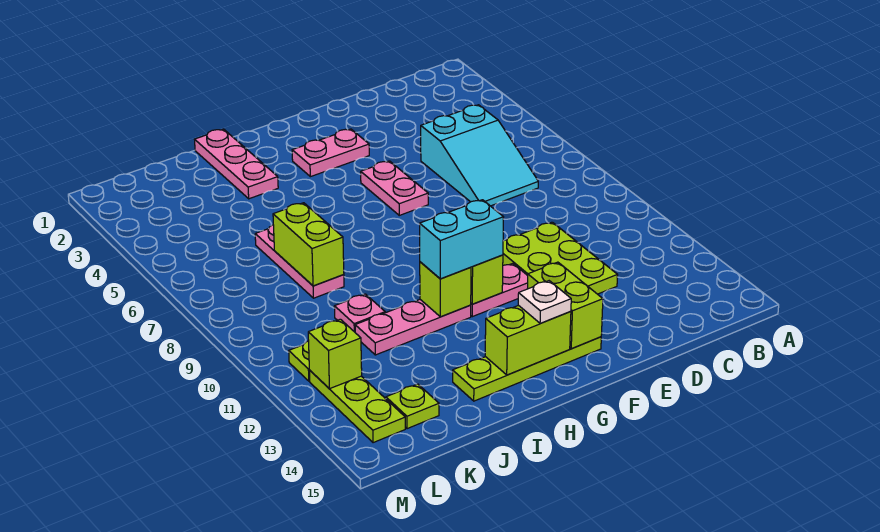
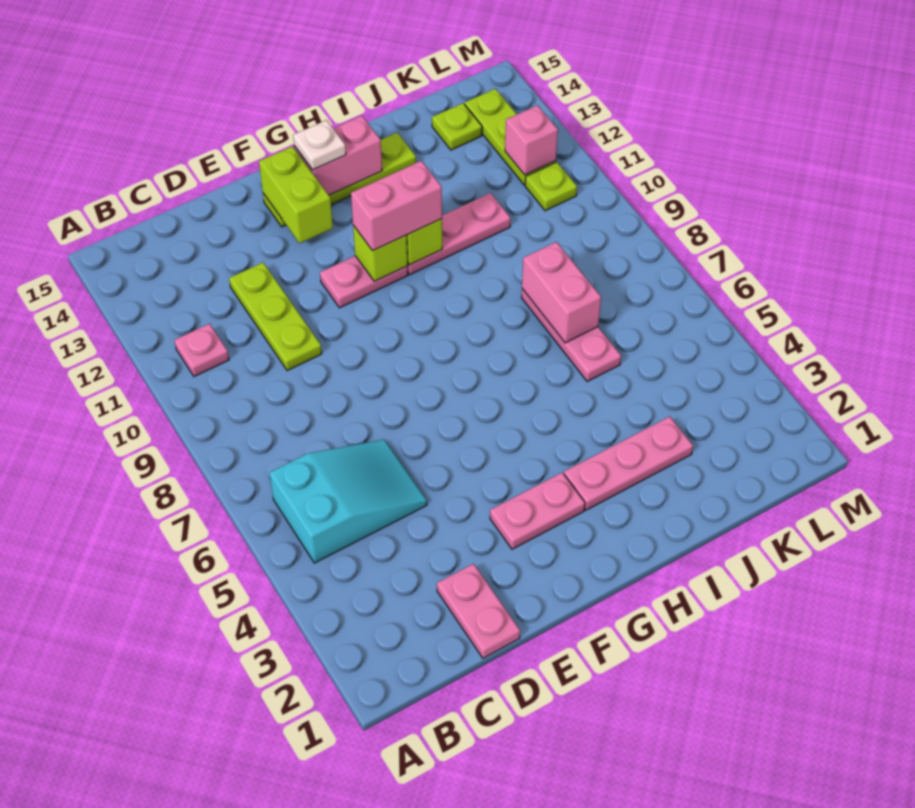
cyan 2x3 slope [421,105,538,206] -> cyan 2x3 slope turned to [270,439,427,563]
lime 2x3 plate [503,222,618,294] -> lime 1x3 plate [229,263,322,371]
pink 1x2 plate [361,161,428,215] -> pink 1x2 plate moved to [437,564,520,658]
cyan 1x2 brick [420,200,504,279] -> pink 1x2 brick [351,161,442,251]
lime 1x2 brick [485,305,571,375] -> pink 1x2 brick [294,116,382,195]
pink 1x3 plate [195,129,278,199] -> pink 1x3 plate turned to [564,417,693,510]
lime 1x2 brick [273,203,344,286] -> pink 1x2 brick [522,242,601,343]
pink 1x1 plate [334,294,385,332] -> pink 1x1 plate moved to [174,324,229,377]
lime 1x1 brick [308,319,362,388] -> pink 1x1 brick [505,105,558,175]

